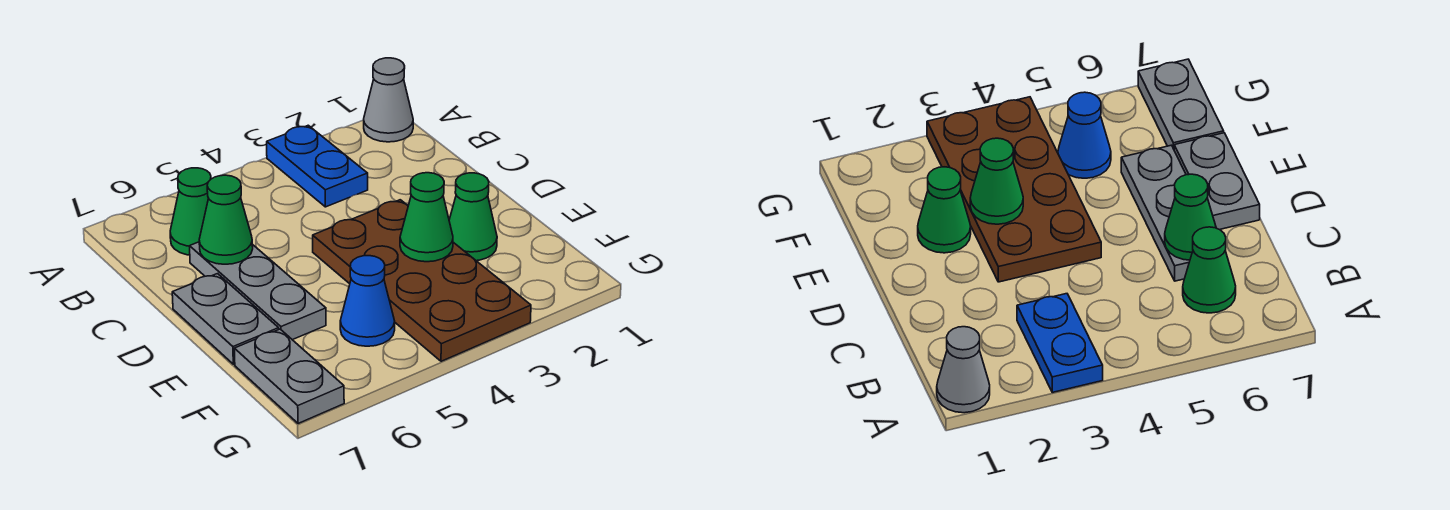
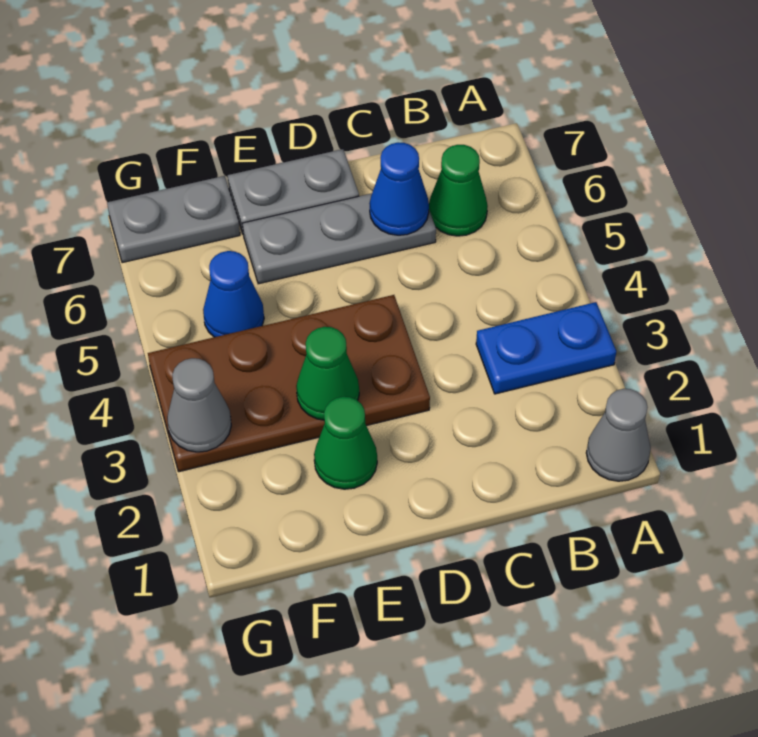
green 1x1 cone [199,175,253,264] -> blue 1x1 cone [369,142,429,235]
none -> grey 1x1 cone [167,358,231,452]

